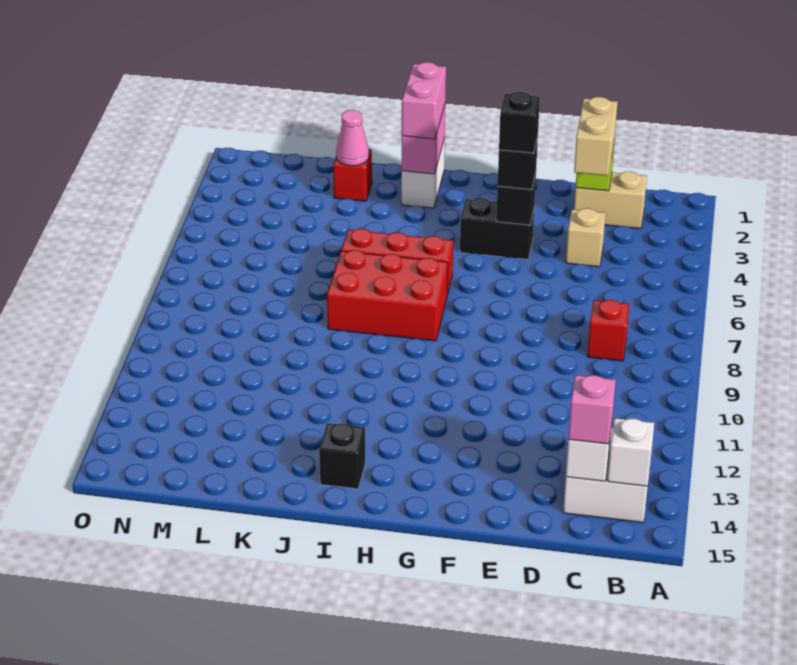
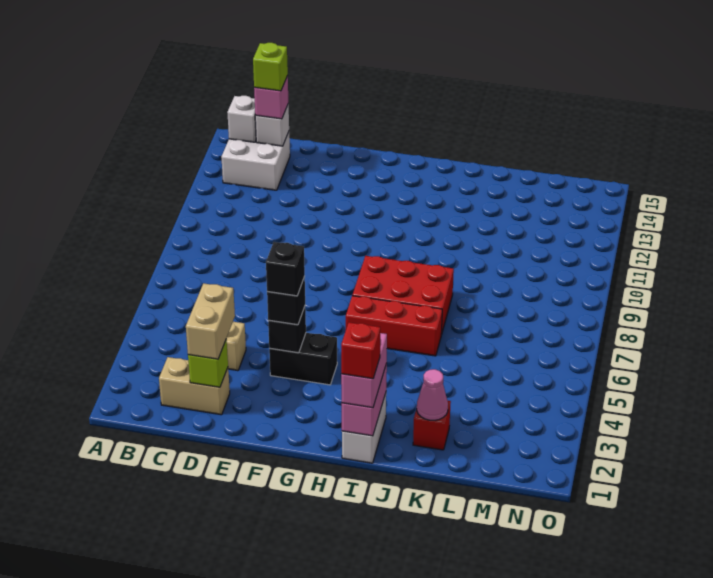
red 1x1 brick [588,300,630,361] -> red 1x1 brick moved to [341,322,380,379]
none -> lime 1x1 brick [253,43,288,91]
black 1x1 brick [319,423,365,489] -> none

